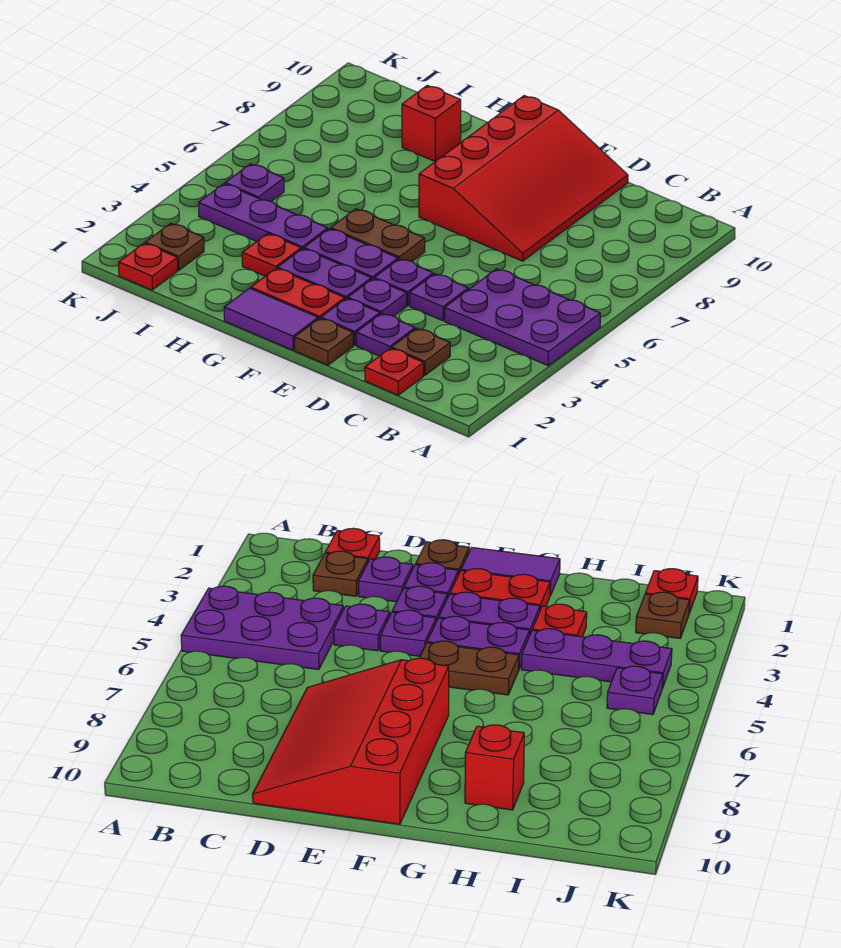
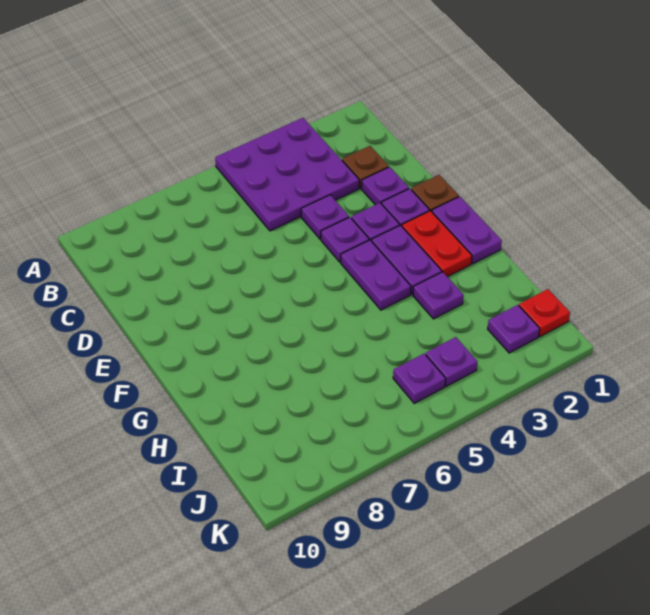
purple 2x3 plate [445,269,600,366] -> purple 3x3 plate [215,118,359,231]
red 1x1 plate [365,348,424,395] -> none
red 3x4 slope [419,96,628,261] -> none
purple 1x2 tile [224,288,318,350] -> purple 1x2 plate [432,197,502,264]
brown 1x2 plate [331,209,425,262] -> none
red 1x1 plate [242,234,301,276] -> purple 1x1 plate [413,272,464,319]
purple 1x3 plate [199,184,328,249] -> purple 1x1 plate [426,337,477,386]
red 1x1 brick [402,85,461,162] -> none
brown 1x1 plate [145,223,204,270] -> purple 1x1 plate [488,305,540,353]

